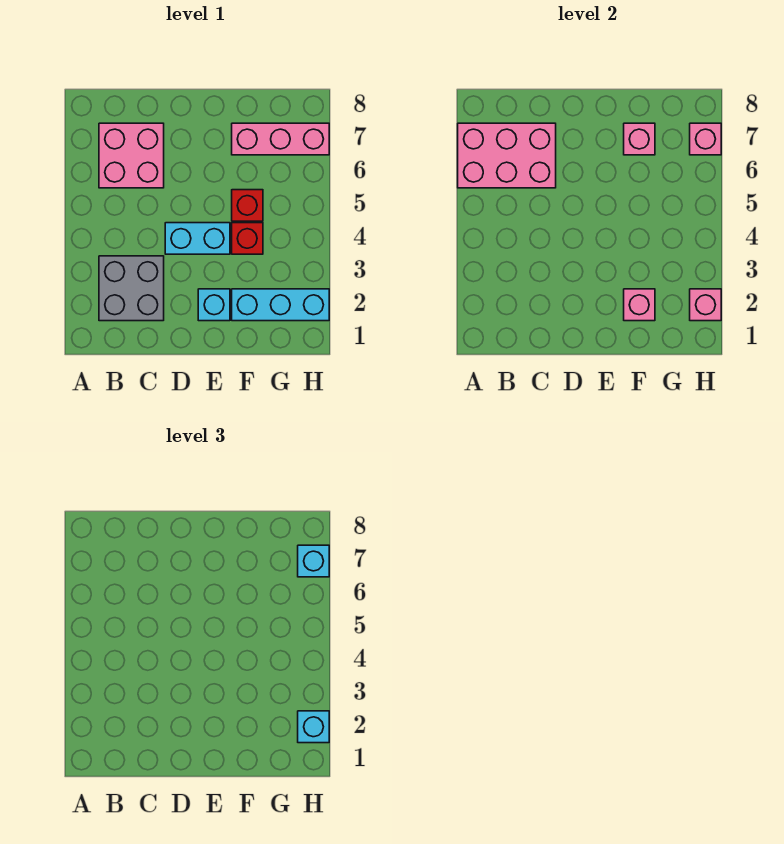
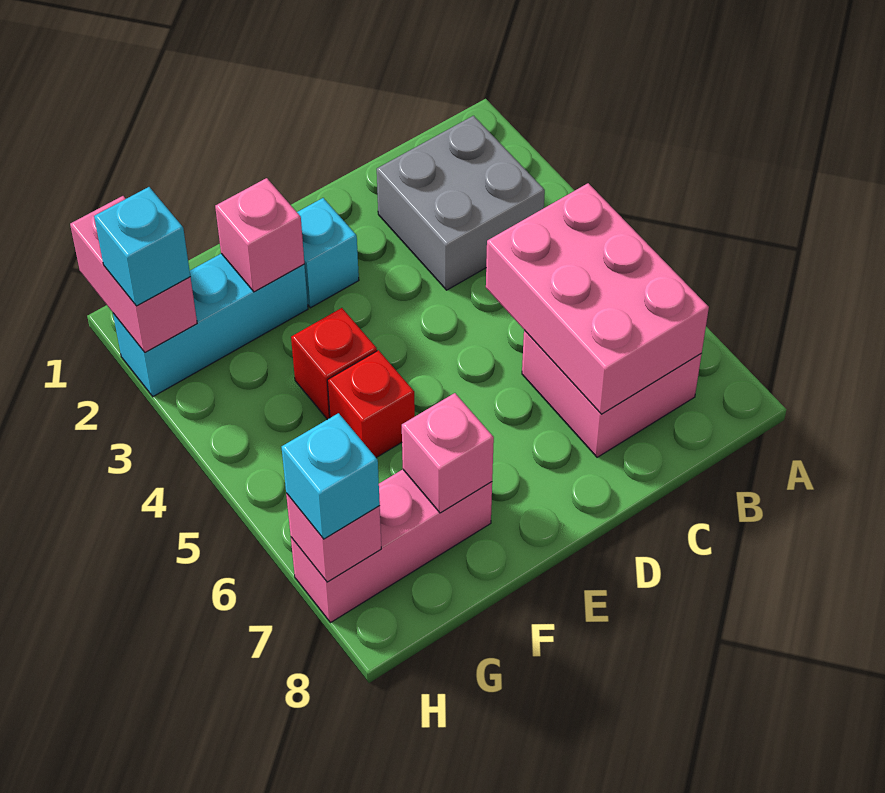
pink 2x3 brick [458,123,556,188] -> pink 2x3 brick turned to [486,183,709,414]
cyan 1x2 brick [165,223,230,254] -> none
pink 1x1 brick [690,289,721,321] -> pink 1x2 brick [70,196,197,352]

